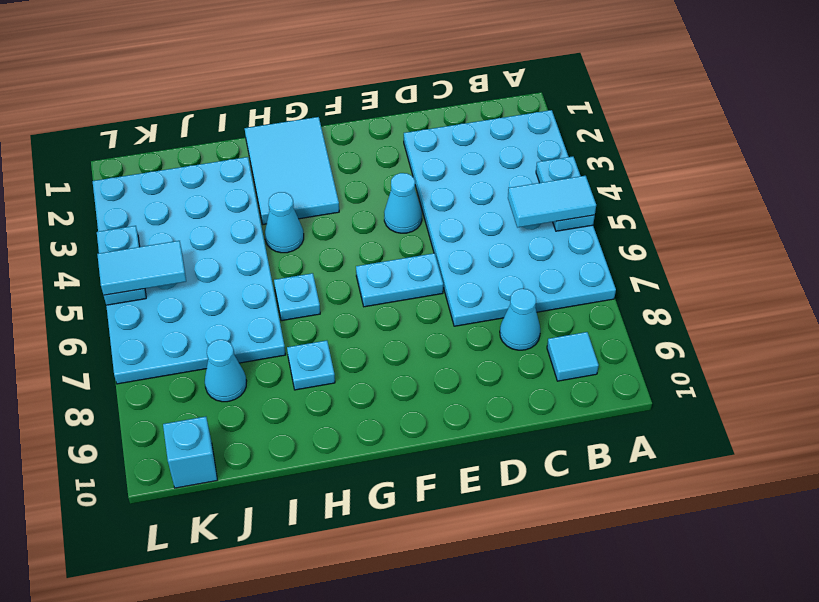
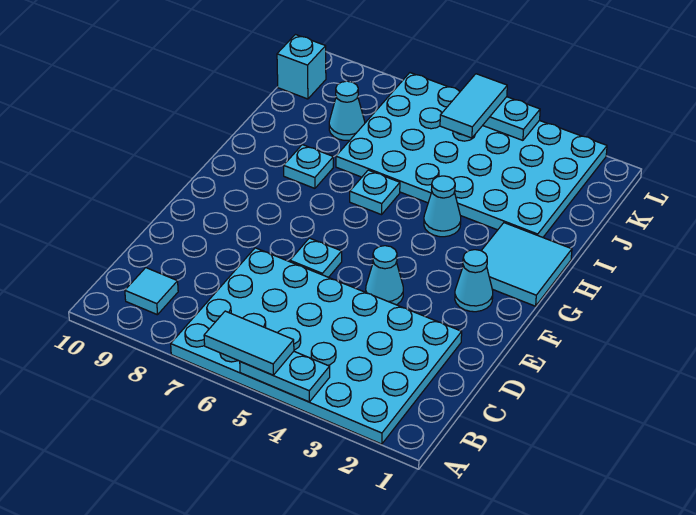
cyan 1x2 tile [508,176,596,228] -> cyan 1x2 tile turned to [204,311,294,375]
cyan 1x1 cone [500,289,540,350] -> cyan 1x1 cone moved to [455,250,493,312]
cyan 1x2 plate [356,253,443,307] -> cyan 1x1 plate [290,238,342,277]
cyan 2x3 tile [245,117,339,224] -> cyan 2x2 tile [481,223,572,306]

